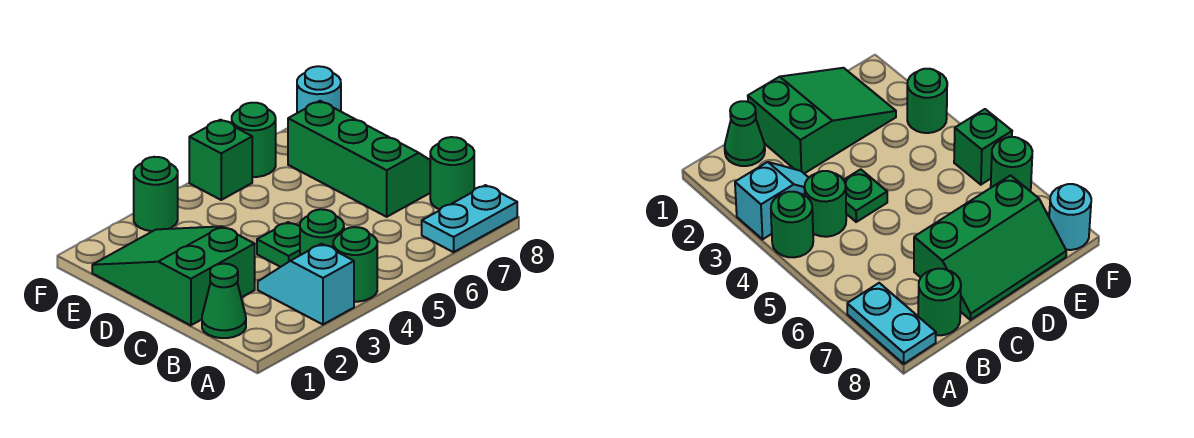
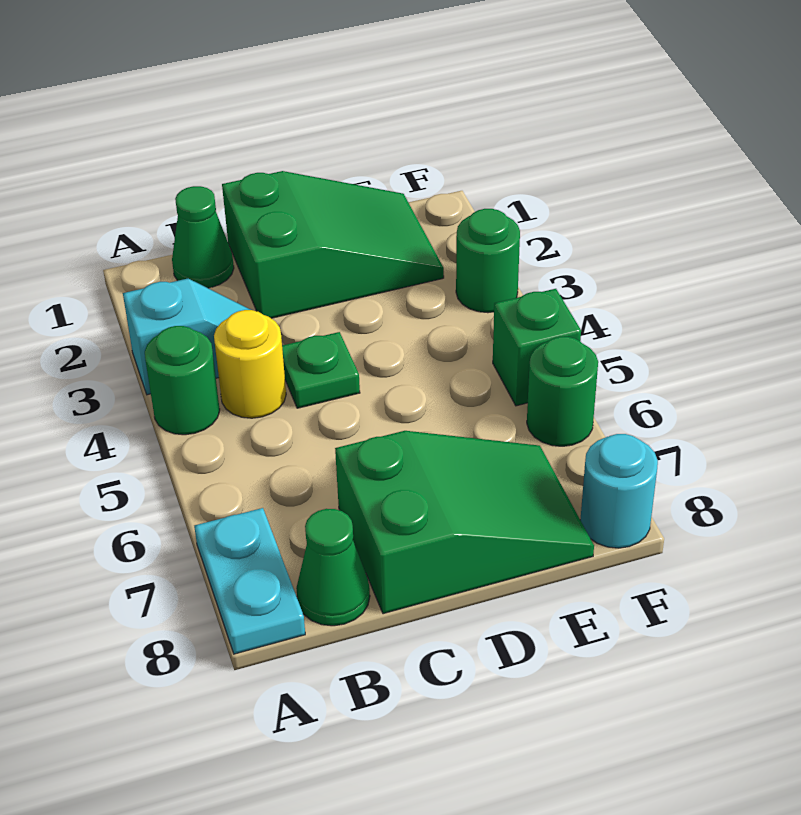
green 1x1 round brick [300,209,344,255] -> yellow 1x1 round brick [214,310,286,418]
green 1x1 round brick [430,137,474,209] -> green 1x1 cone [296,509,370,626]
green 2x3 slope [288,101,430,217] -> green 2x3 slope turned to [335,431,594,614]

